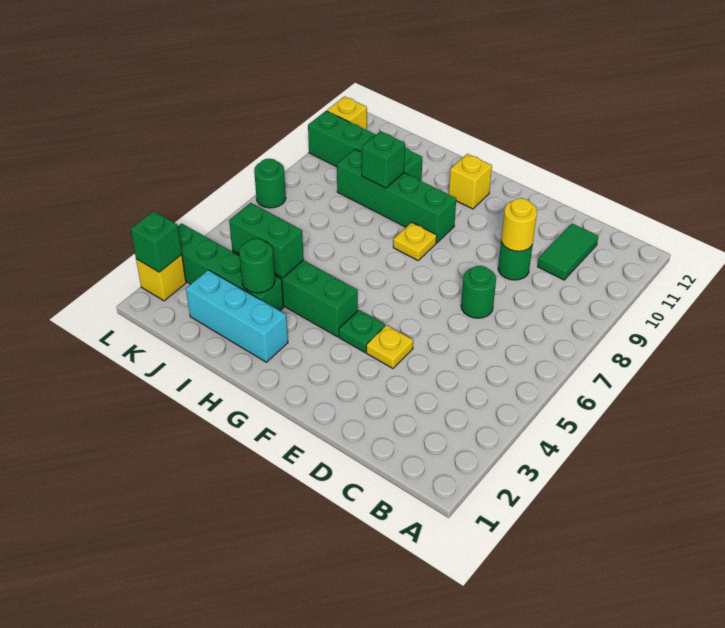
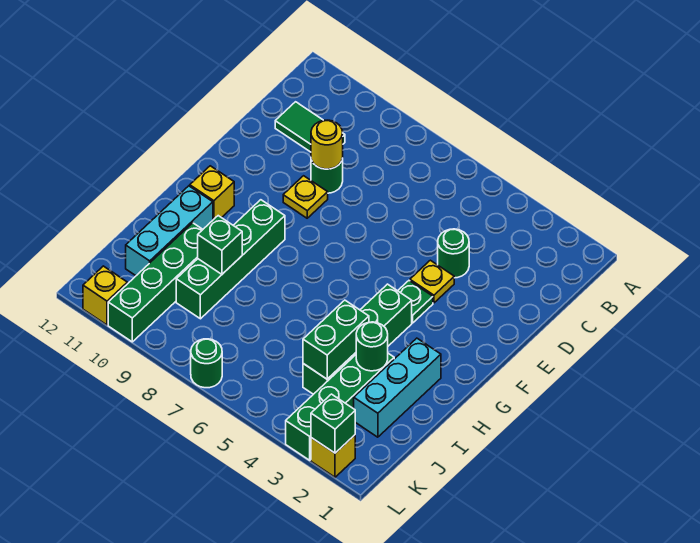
green 1x1 round brick [461,266,496,318] -> green 1x1 round brick moved to [438,229,469,278]
yellow 1x1 plate [393,222,437,260] -> yellow 1x1 plate moved to [283,176,328,218]
none -> cyan 1x3 brick [126,186,213,276]

